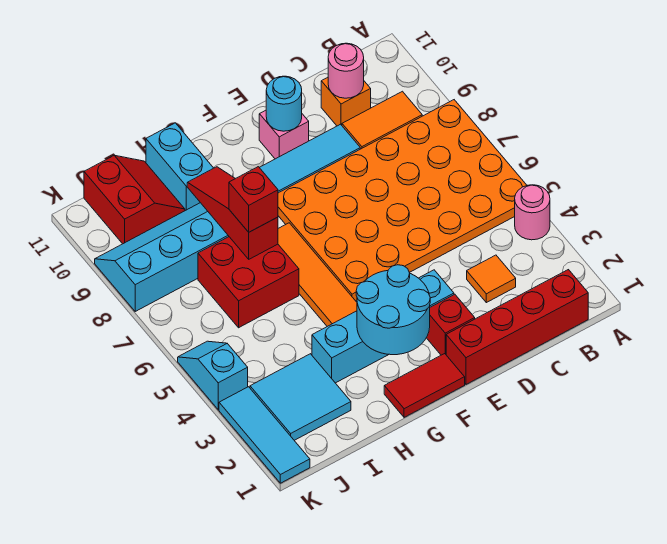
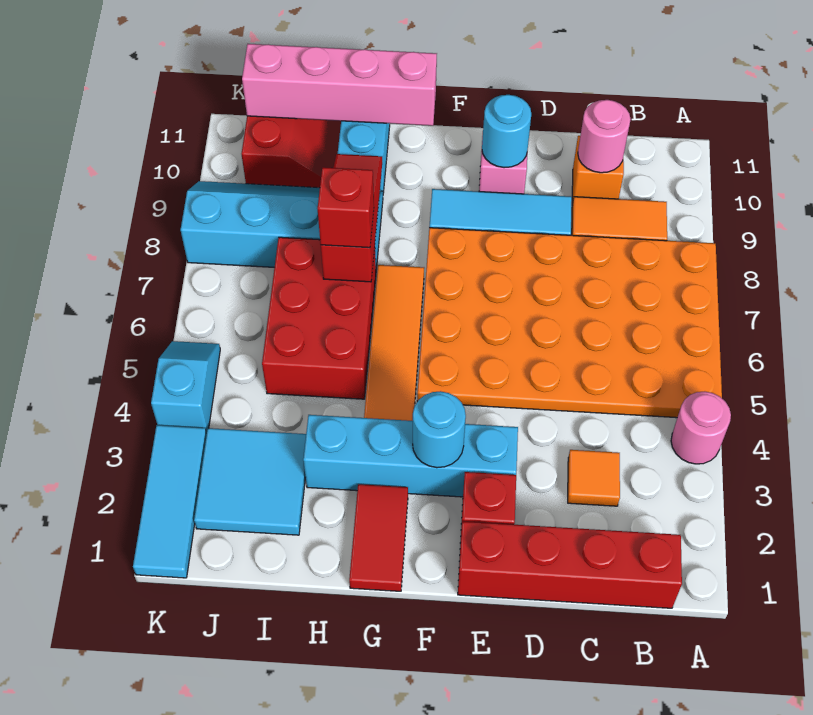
red 1x2 tile [384,354,465,417] -> red 1x2 tile turned to [349,484,408,591]
cyan 2x2 round brick [356,265,430,355] -> cyan 1x1 round brick [413,391,466,468]
none -> pink 1x4 brick [242,44,437,126]
red 2x2 brick [198,237,299,328] -> red 2x3 brick [262,237,376,399]

